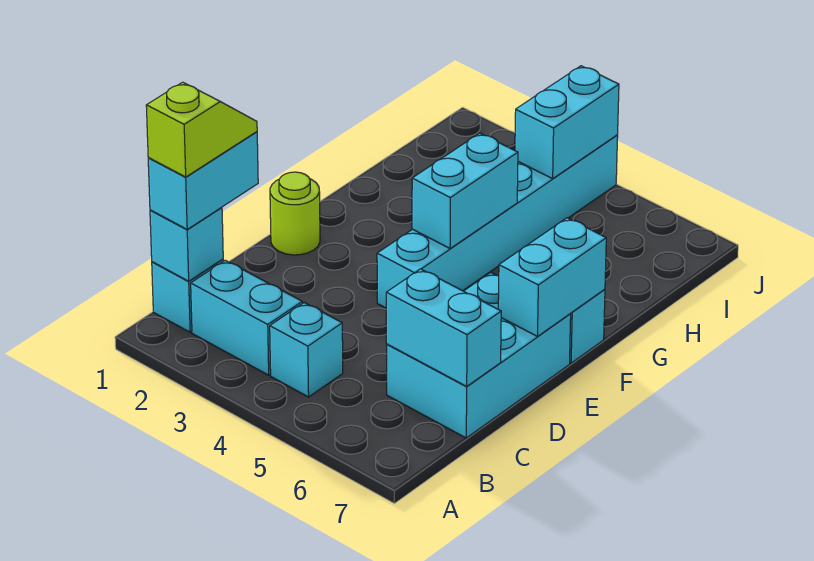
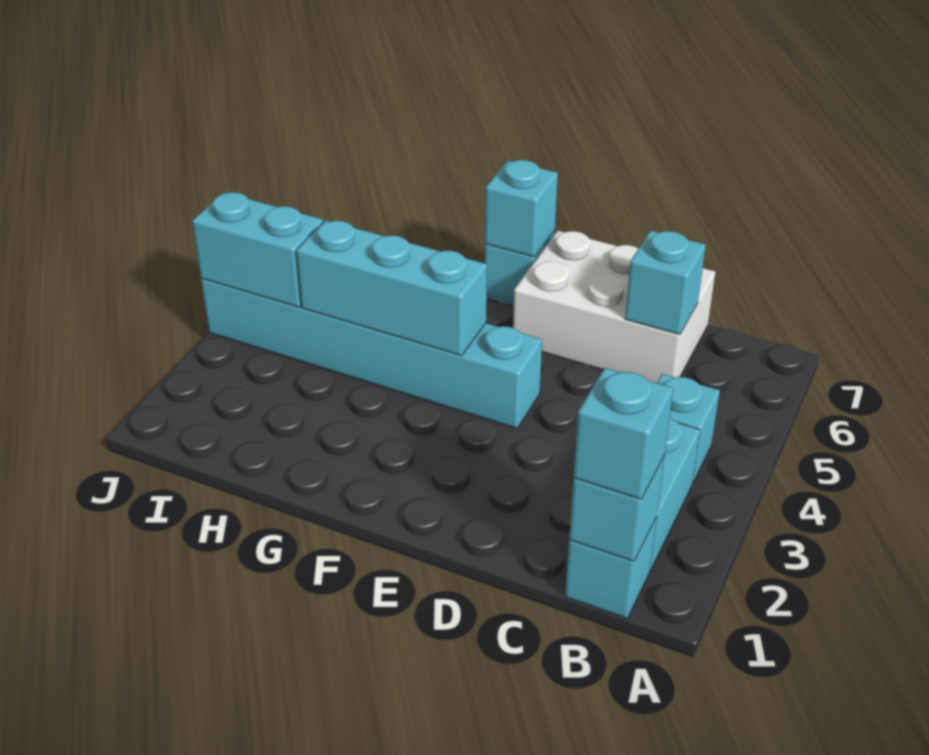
cyan 1x2 brick [148,132,258,229] -> cyan 1x1 brick [573,368,673,499]
lime 1x2 slope [146,82,257,177] -> none
cyan 2x3 brick [386,272,571,438] -> white 2x3 brick [513,230,715,383]
cyan 1x2 brick [386,269,501,386] -> cyan 1x1 brick [625,230,706,335]
lime 1x1 round brick [270,172,320,255] -> none
cyan 1x2 brick [498,218,606,336] -> cyan 1x1 brick [485,160,558,257]
cyan 1x2 brick [412,133,518,249] -> cyan 1x3 brick [296,220,487,356]

